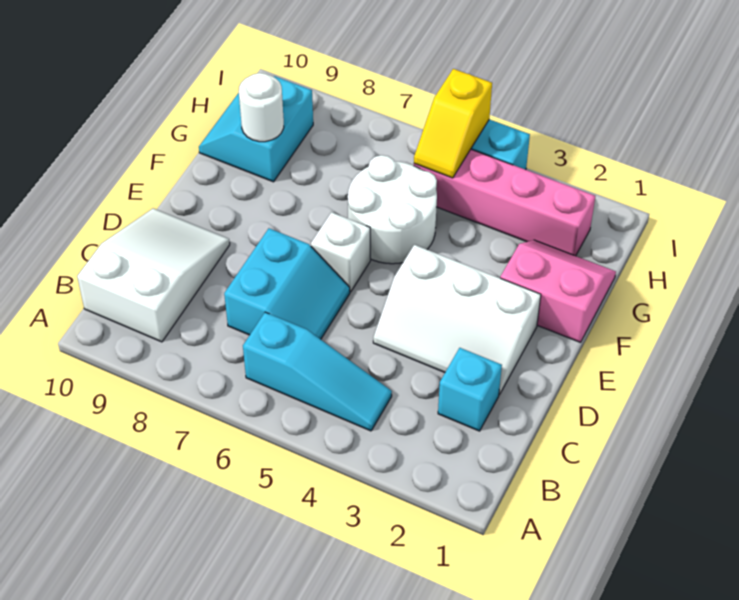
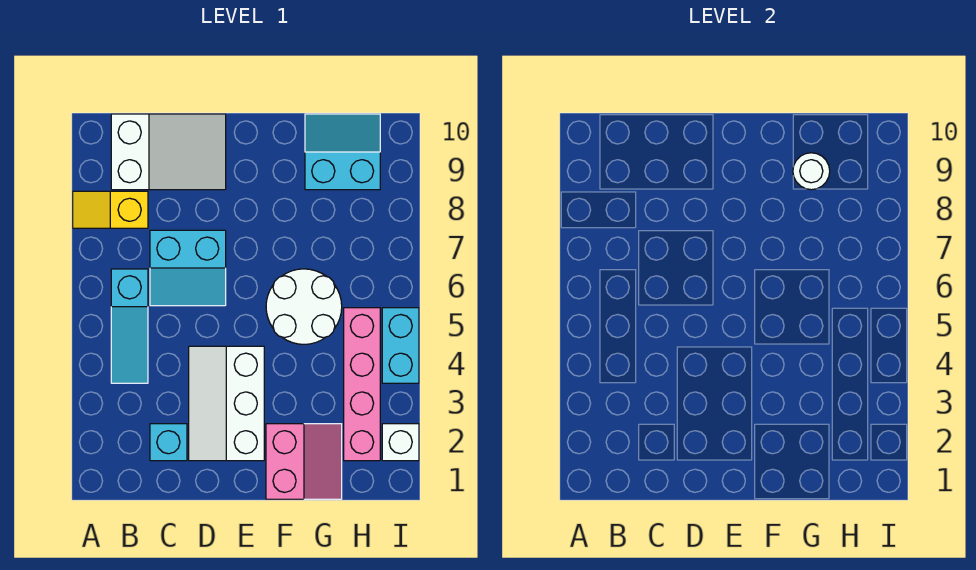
white 1x1 brick [311,212,370,292] -> white 1x1 brick moved to [382,424,419,461]
yellow 1x2 slope [414,69,492,178] -> yellow 1x2 slope moved to [73,191,148,228]

